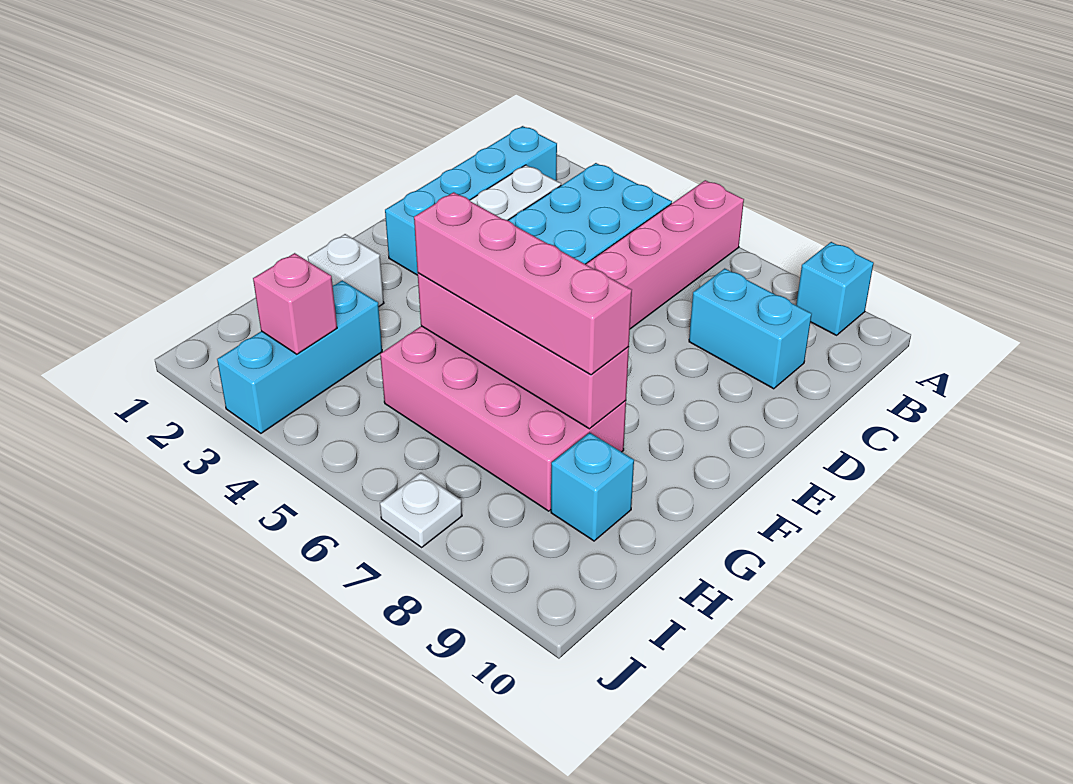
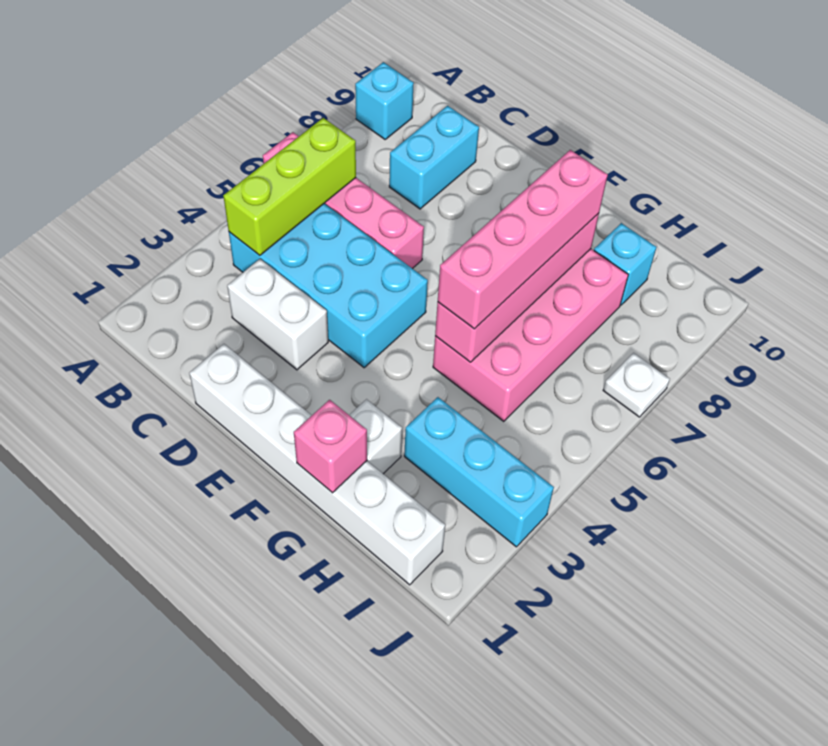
cyan 1x4 brick [385,126,557,275] -> none
none -> lime 1x3 brick [223,118,356,255]
none -> white 1x6 brick [189,344,445,585]
pink 1x1 brick [253,253,337,354] -> pink 1x1 brick moved to [294,400,367,493]

